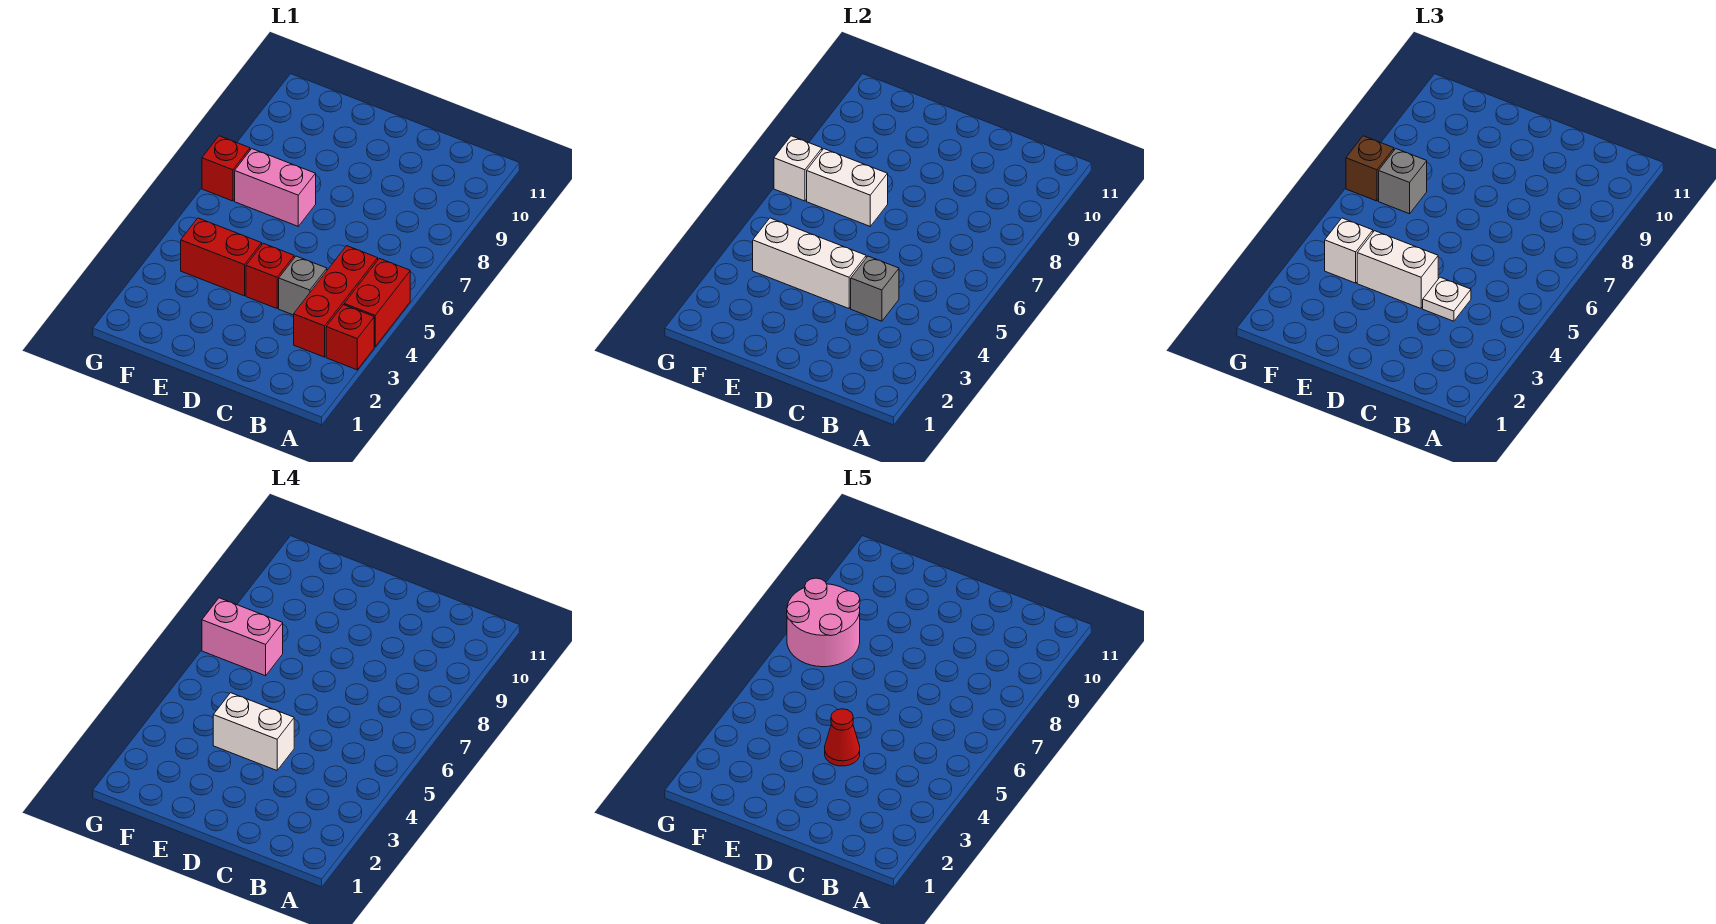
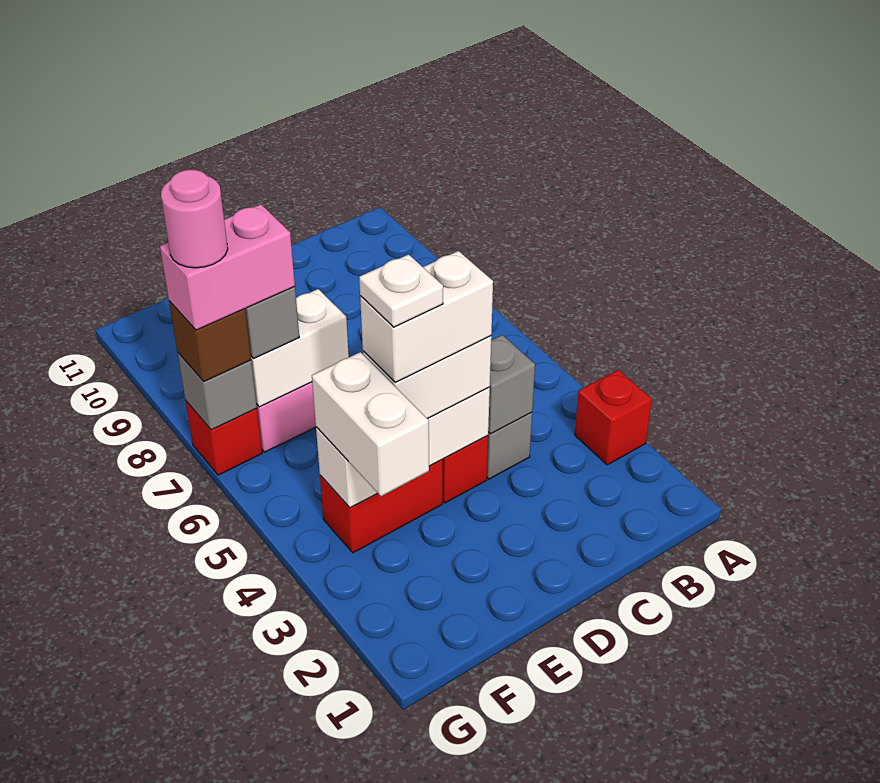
red 1x2 brick [344,258,410,347] -> none
red 1x3 brick [294,246,378,357] -> none
white 1x1 plate [1423,277,1471,321] -> white 1x1 plate moved to [359,254,443,327]
red 1x1 cone [825,709,860,766] -> none
white 1x1 brick [1325,218,1373,283] -> white 1x2 brick [312,352,429,496]
pink 2x2 round brick [787,578,860,667] -> pink 1x1 round brick [161,170,228,268]
white 1x1 brick [774,136,822,201] -> grey 1x1 brick [178,353,257,430]

